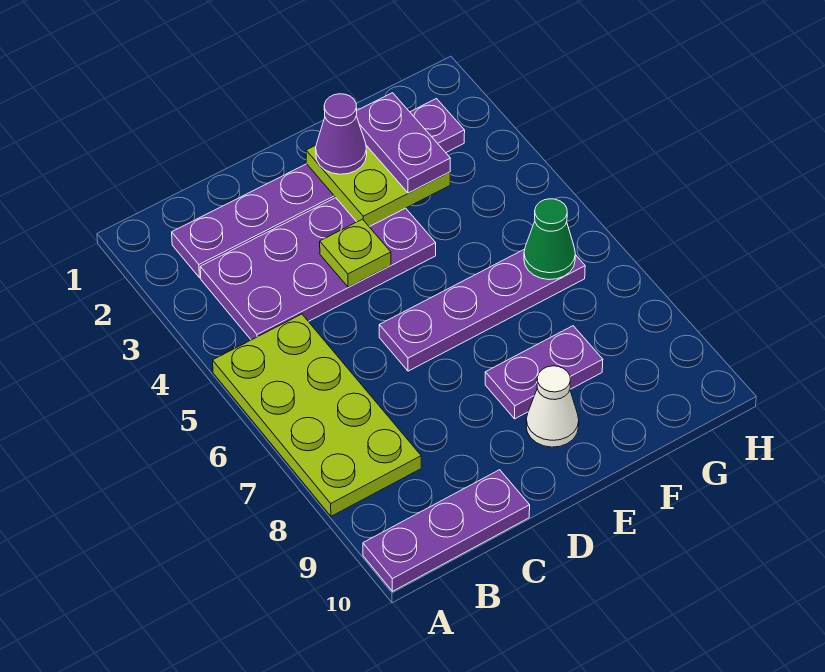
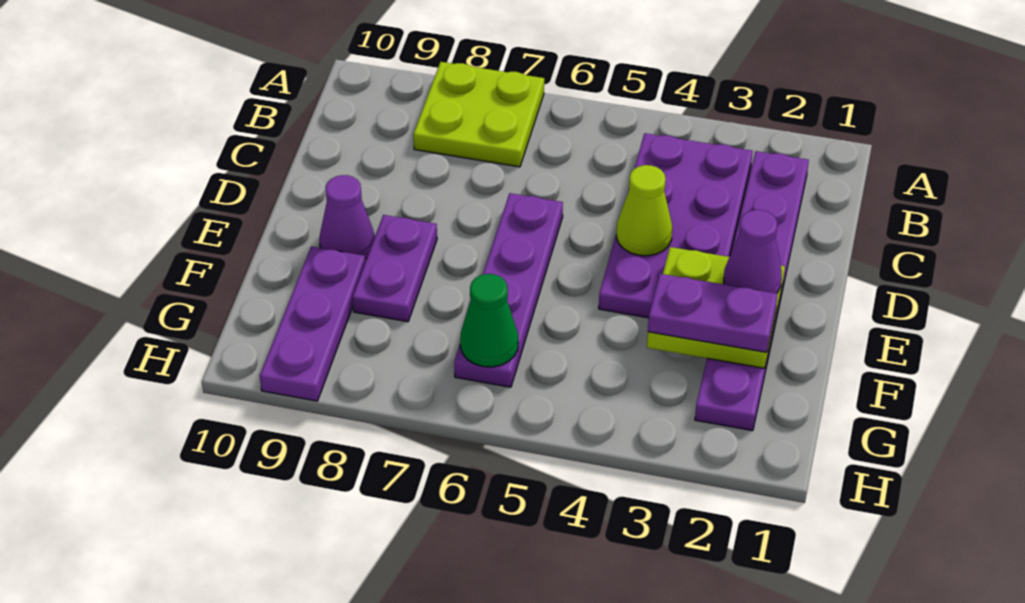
lime 2x4 plate [213,314,421,516] -> lime 2x2 plate [413,62,544,167]
purple 1x3 plate [363,470,530,591] -> purple 1x3 plate moved to [260,246,365,401]
lime 1x1 plate [320,219,391,287] -> lime 1x1 cone [616,165,672,256]
white 1x1 cone [526,366,579,447] -> purple 1x1 cone [319,175,375,259]

